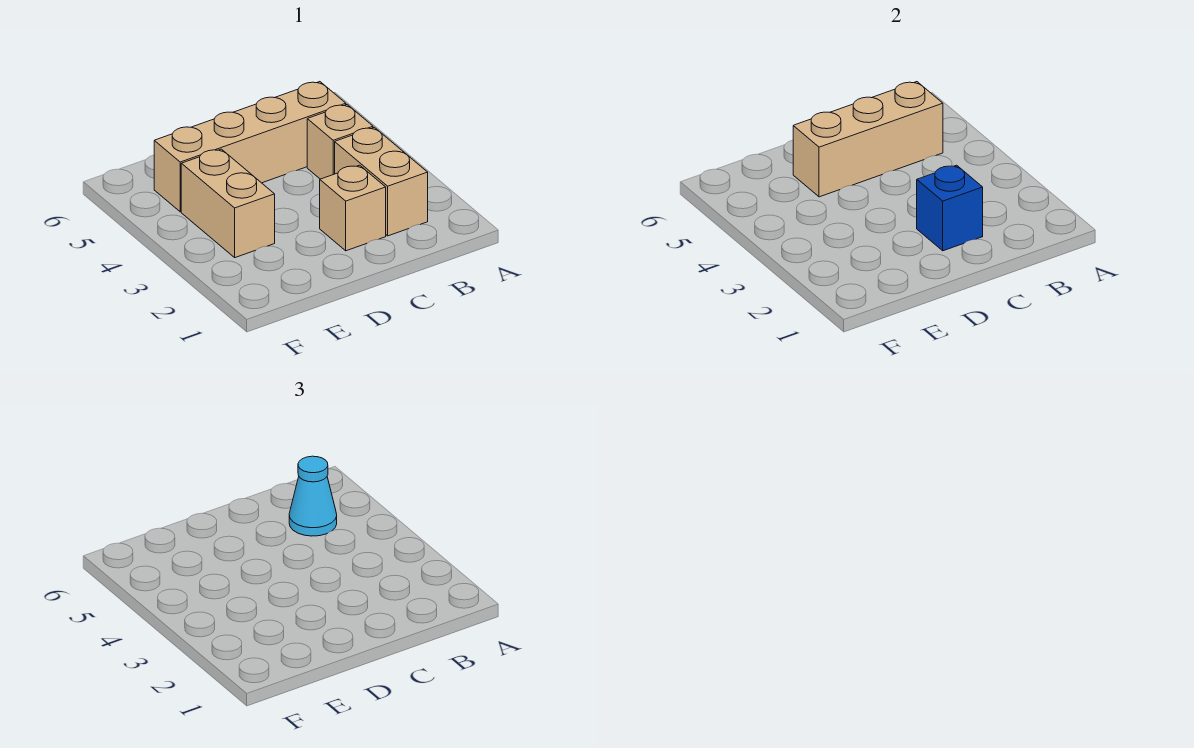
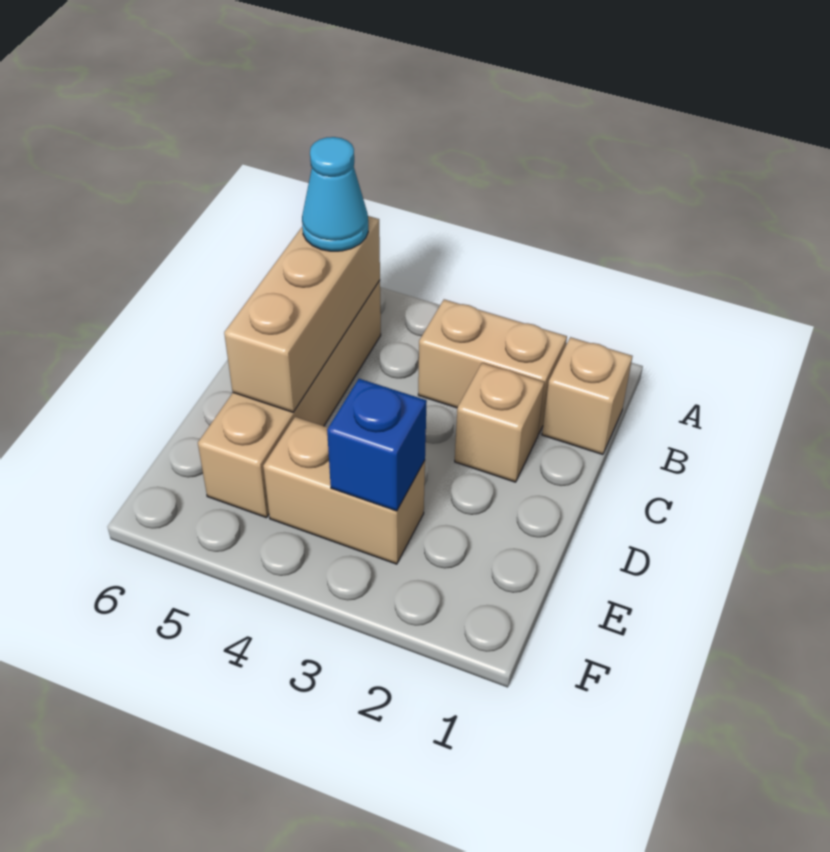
tan 1x1 brick [307,105,373,179] -> tan 1x1 brick moved to [542,337,633,455]
blue 1x1 brick [917,165,983,251] -> blue 1x1 brick moved to [327,379,427,511]

